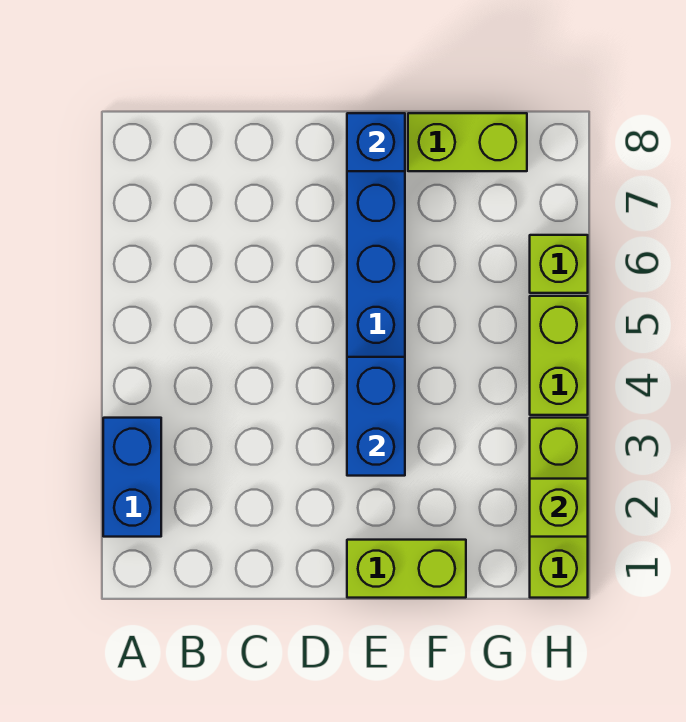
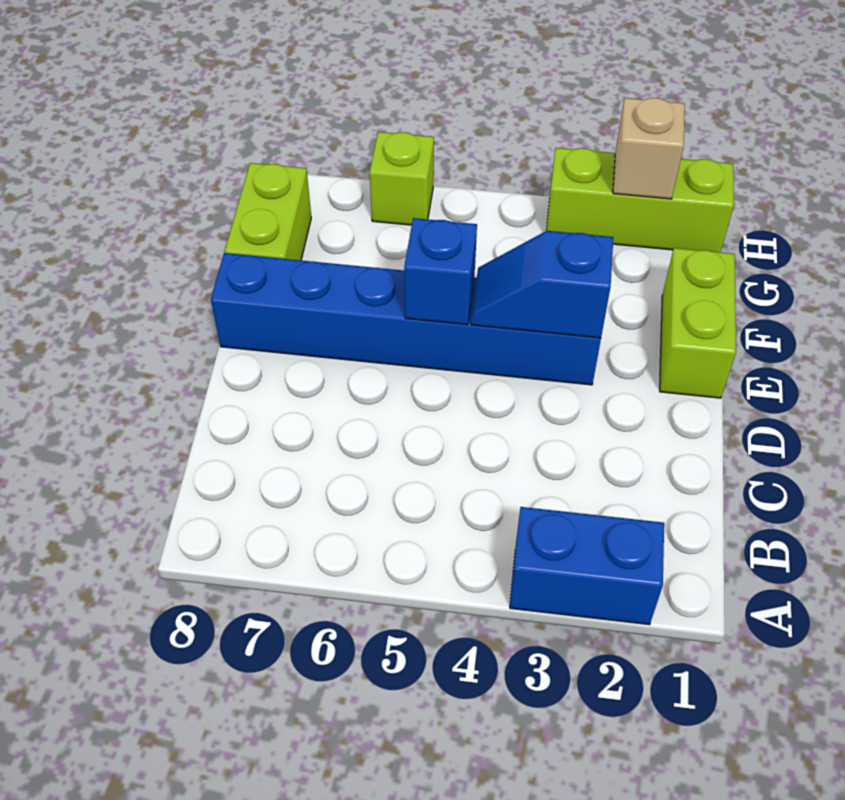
blue 1x2 brick [347,357,405,476] -> blue 1x2 slope [471,231,613,338]
blue 1x1 brick [347,113,405,171] -> blue 1x1 brick moved to [404,218,477,325]
lime 1x1 brick [530,479,588,537] -> tan 1x1 brick [613,98,685,199]
lime 1x2 brick [530,296,588,415] -> none

